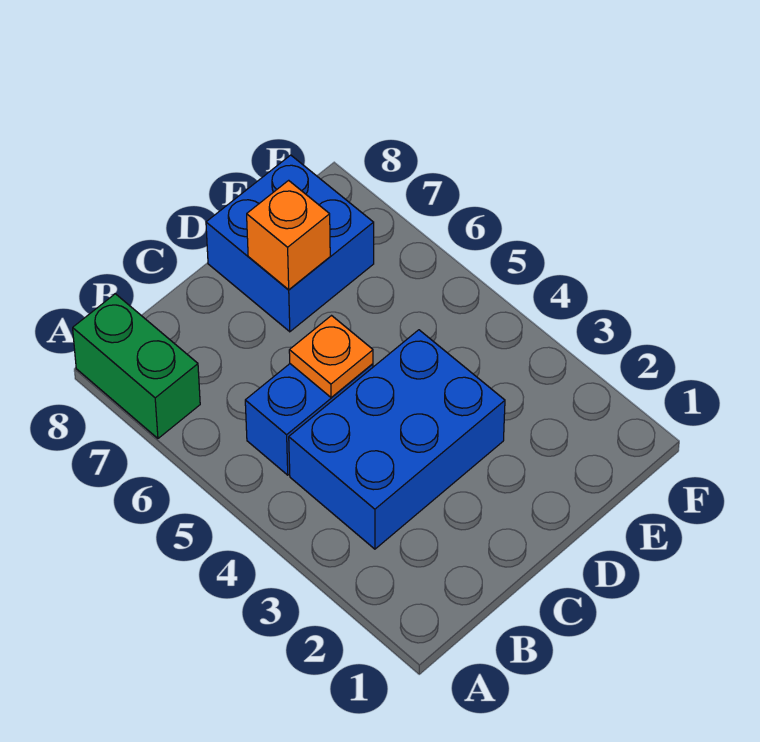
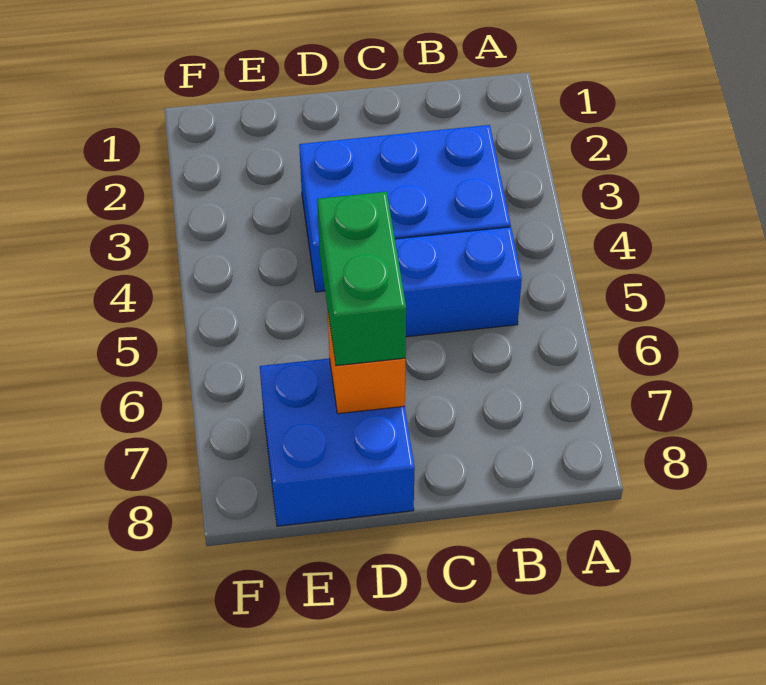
green 1x2 brick [73,294,200,438] -> green 1x2 brick moved to [317,192,406,366]
orange 1x1 plate [289,316,373,398] -> none

